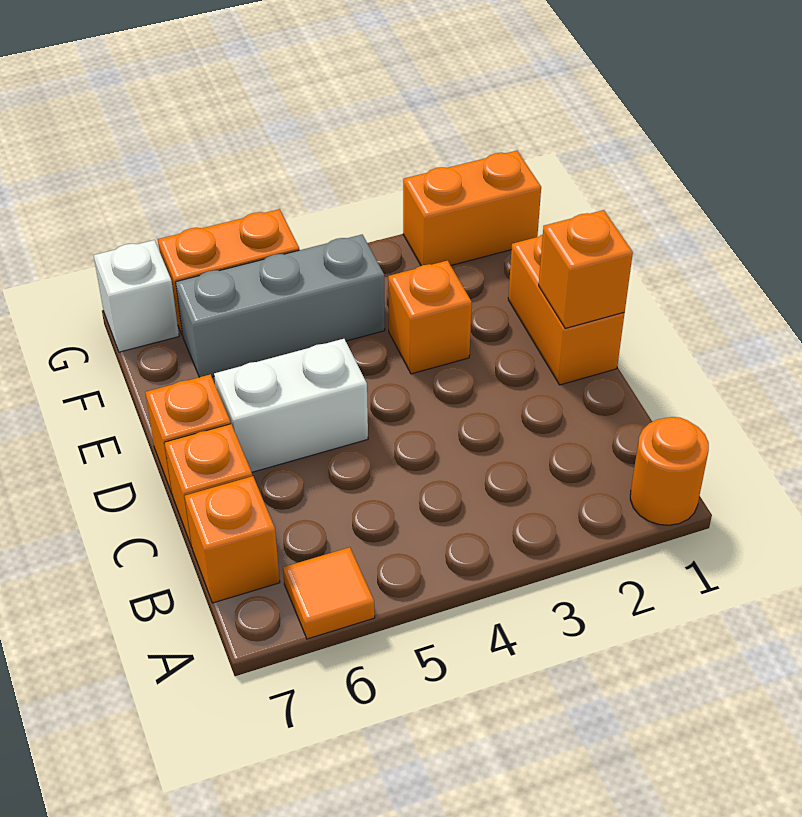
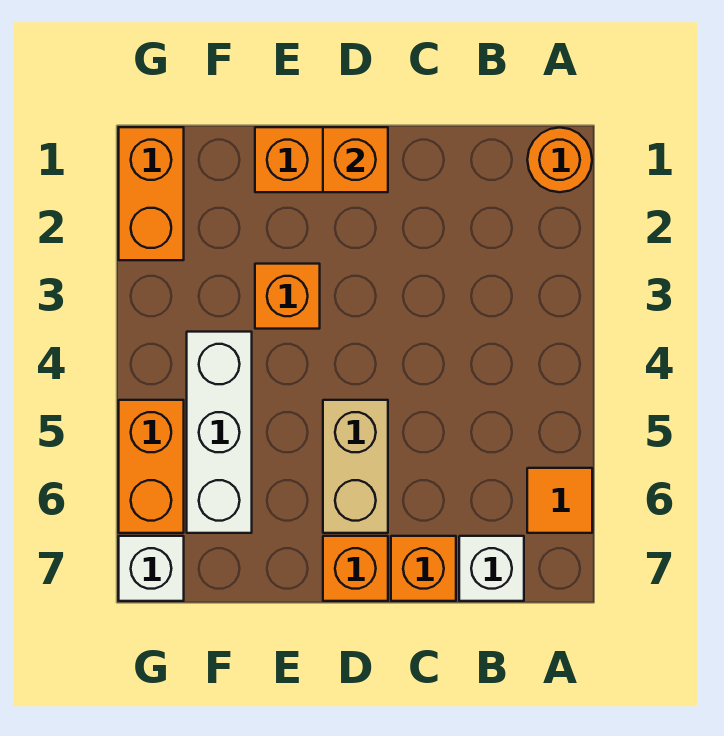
orange 1x1 brick [185,476,280,603] -> white 1x1 brick [459,536,524,601]
white 1x2 brick [214,339,368,472] -> tan 1x2 brick [323,400,388,533]
grey 1x3 brick [176,235,385,377] -> white 1x3 brick [187,332,252,533]

